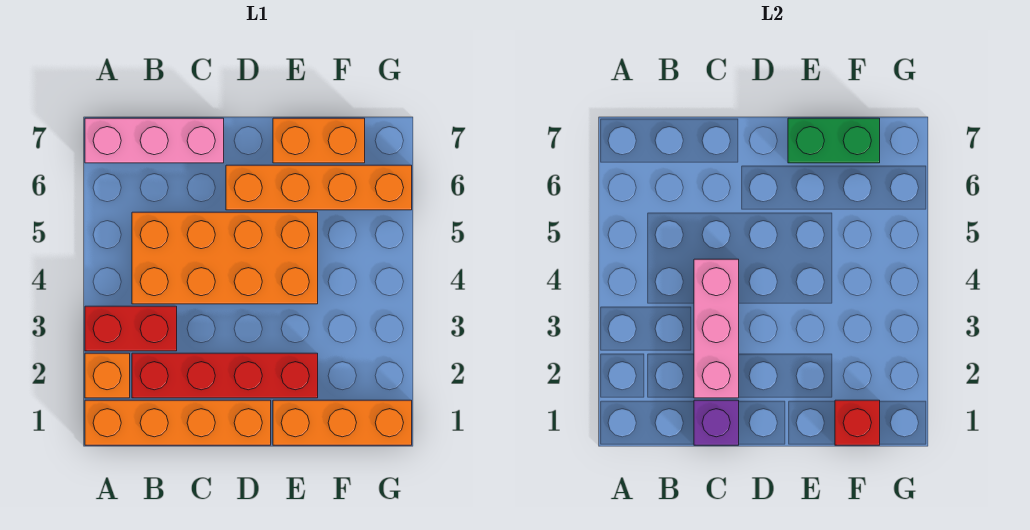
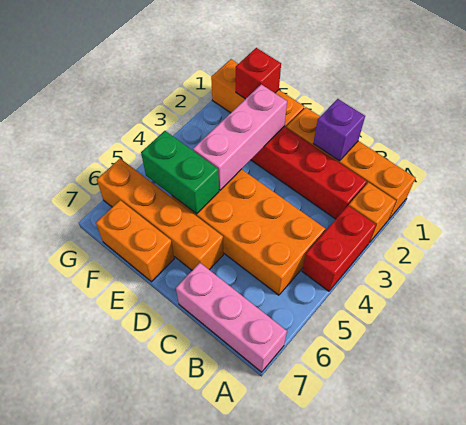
red 1x2 brick [85,306,177,351] -> red 1x2 brick turned to [302,206,376,291]
pink 1x3 brick [694,259,739,398] -> pink 1x3 brick moved to [193,84,287,190]
green 1x2 brick [788,118,880,163] -> green 1x2 brick moved to [141,131,219,214]

